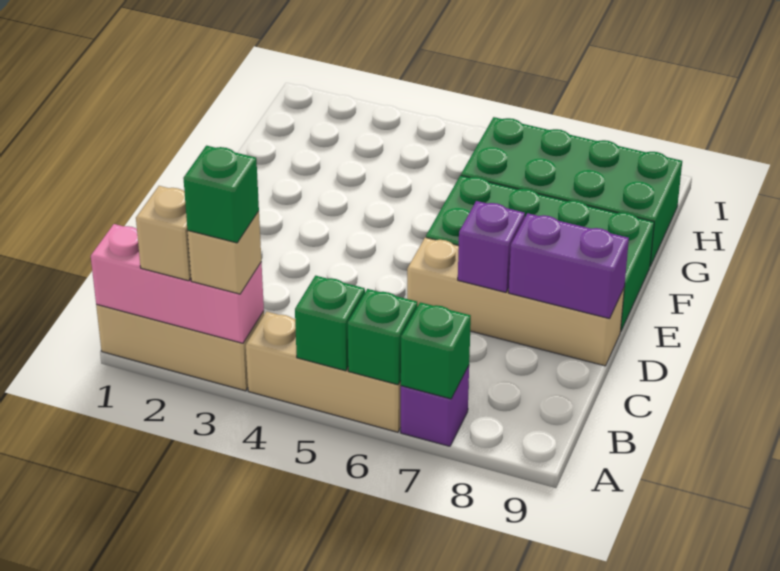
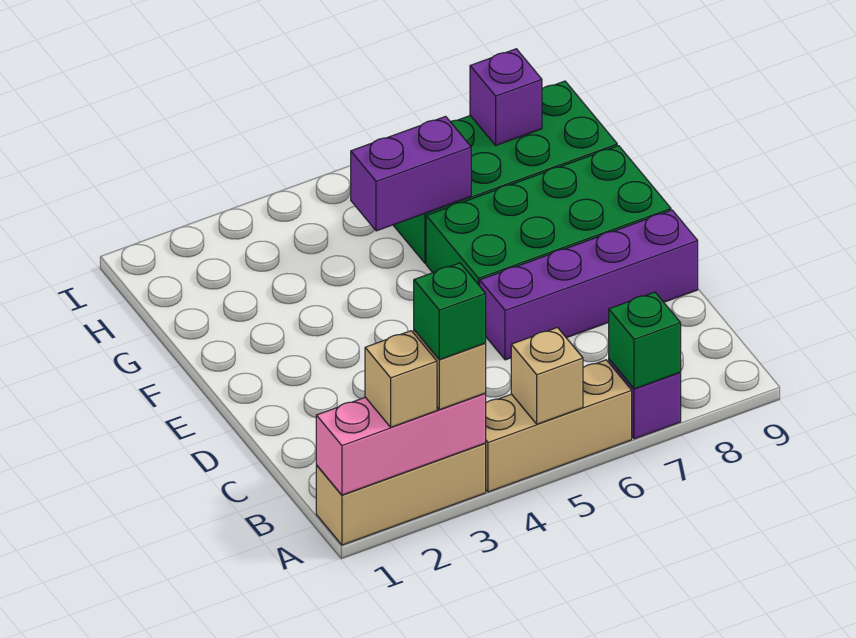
green 1x1 brick [295,276,365,371] -> tan 1x1 brick [511,328,583,424]
green 1x1 brick [348,289,417,385] -> none
tan 1x4 brick [407,237,624,366] -> purple 1x4 brick [480,210,698,360]
purple 1x1 brick [458,201,525,292] -> purple 1x1 brick moved to [470,49,542,145]
purple 1x2 brick [509,213,629,319] -> purple 1x2 brick moved to [351,116,471,231]

